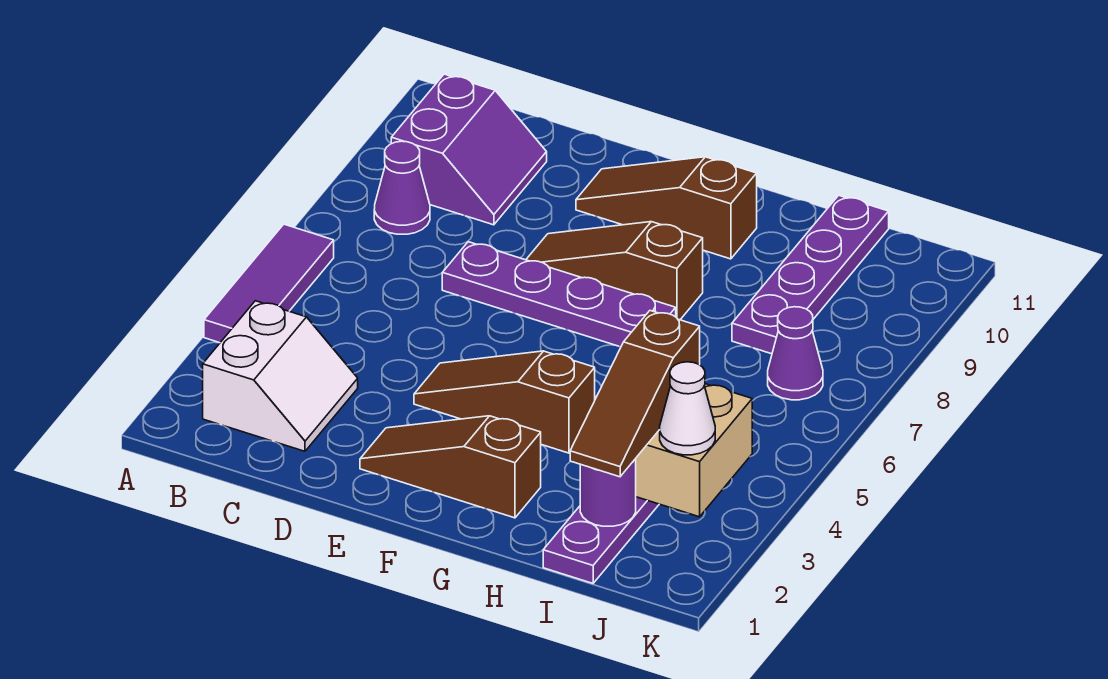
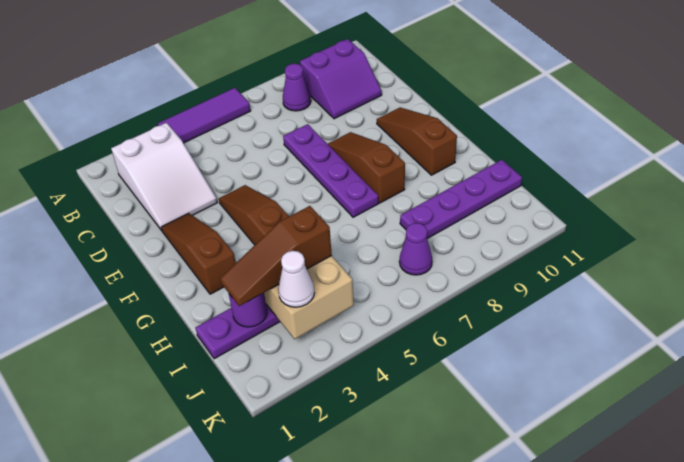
white 2x2 slope [203,301,358,451] -> white 2x3 slope [111,123,217,231]

